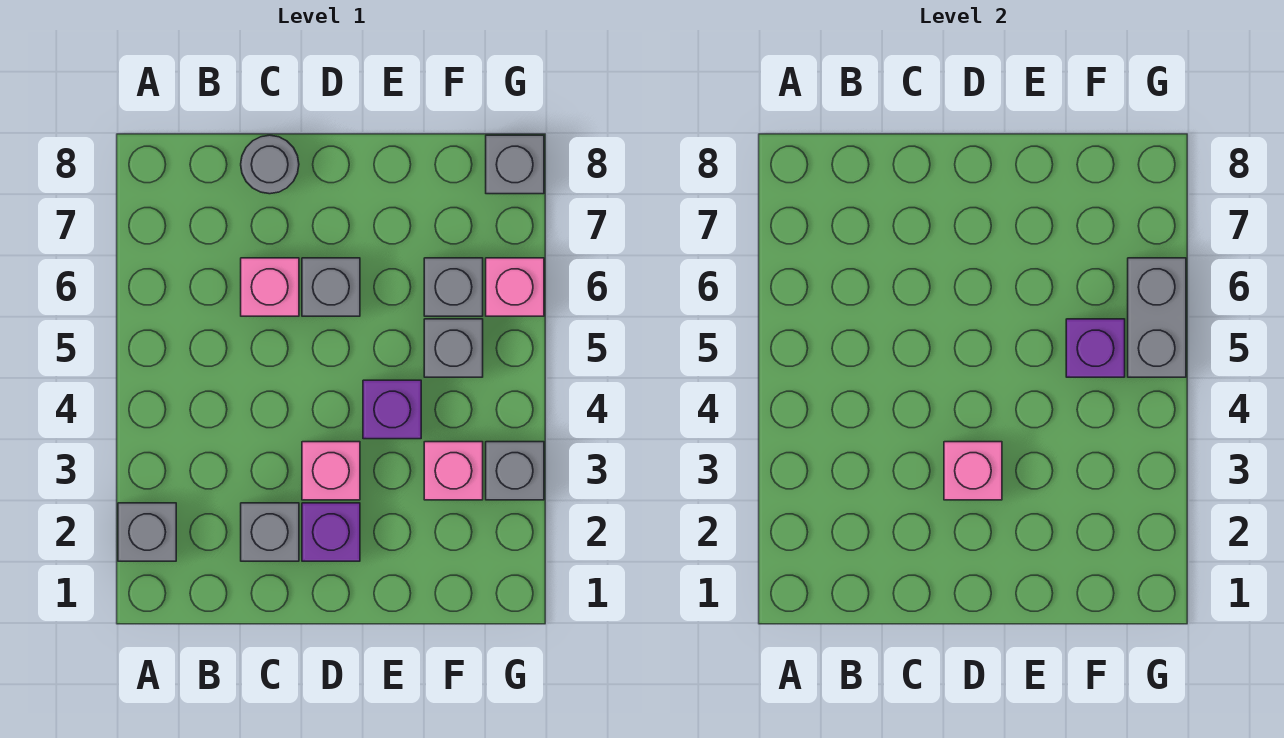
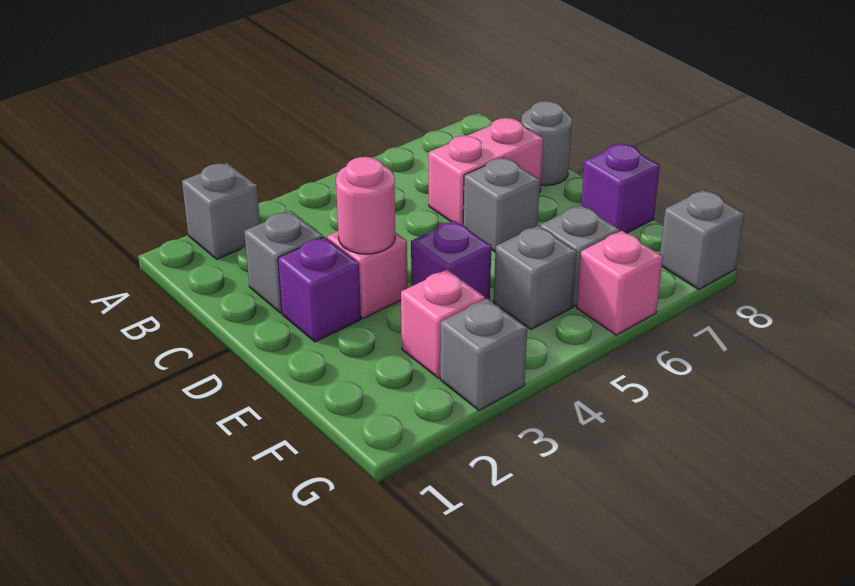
pink 1x1 brick [241,258,299,316] -> pink 1x2 brick [429,118,543,225]
pink 1x1 brick [944,442,1002,500] -> pink 1x1 round brick [336,157,395,254]
purple 1x1 brick [1066,319,1125,377] -> purple 1x1 brick moved to [581,144,660,233]
grey 1x2 brick [1128,258,1186,377] -> none

